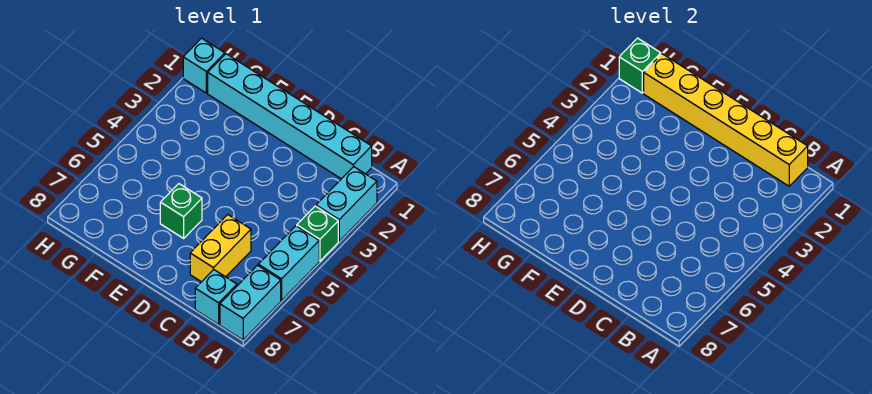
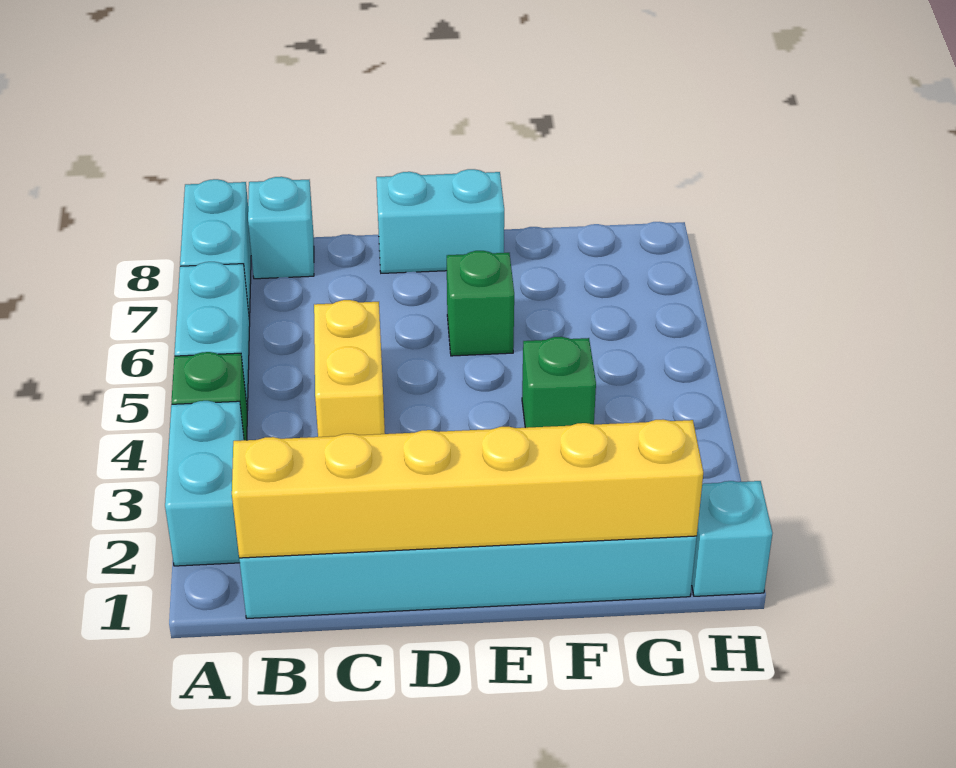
yellow 1x2 brick [190,215,251,282] -> yellow 1x2 brick moved to [314,300,385,437]
none -> cyan 1x2 brick [376,169,504,273]
green 1x1 brick [619,38,661,93] -> green 1x1 brick moved to [522,337,596,428]

